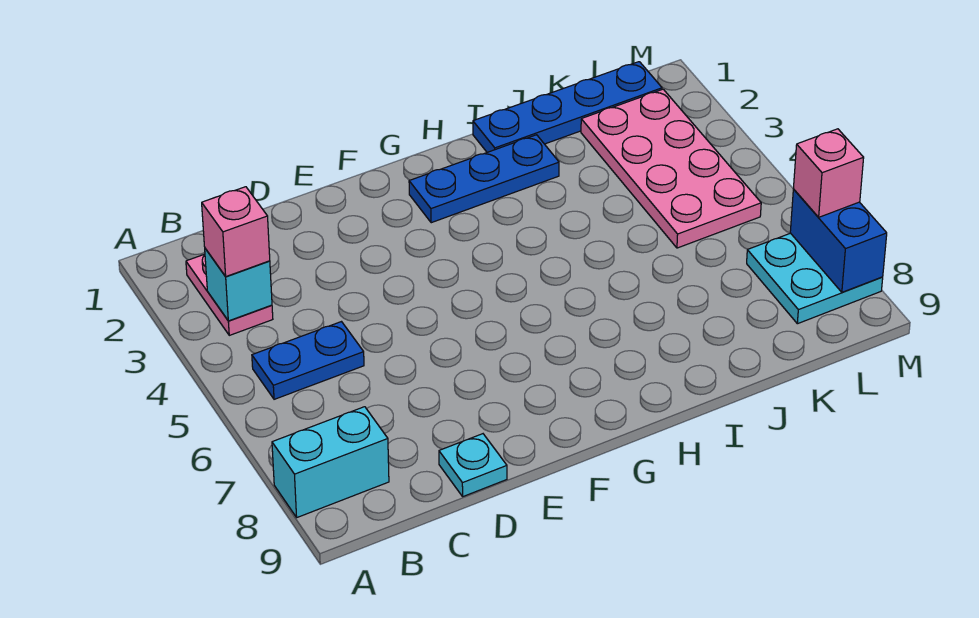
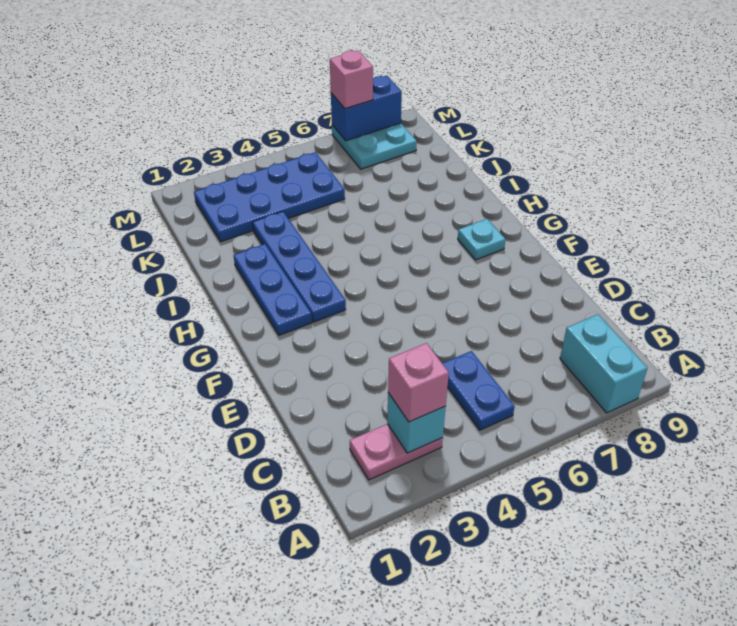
cyan 1x1 plate [439,434,507,496] -> cyan 1x1 plate moved to [458,219,505,260]
blue 1x4 plate [473,62,662,152] -> blue 1x4 plate moved to [253,211,346,322]
pink 2x4 plate [581,89,761,248] -> blue 2x4 plate [194,152,345,242]

